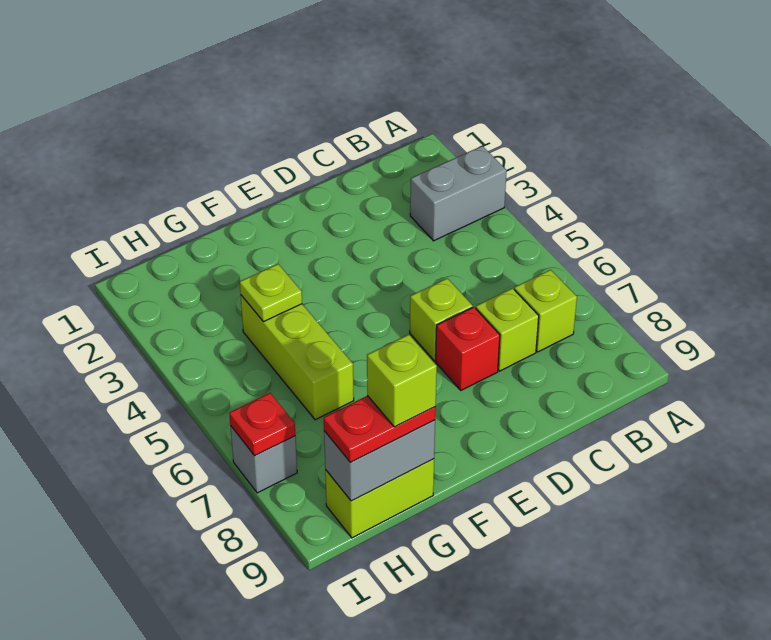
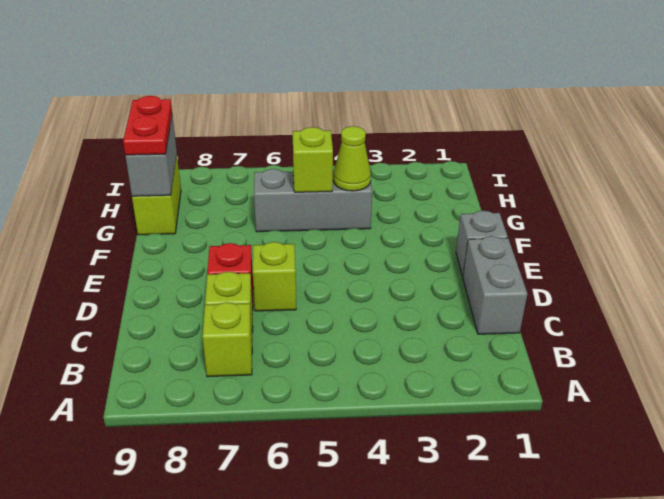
grey 1x2 brick [410,146,507,241] -> grey 1x2 brick moved to [463,236,527,334]
lime 1x3 brick [241,295,354,420] -> grey 1x3 brick [254,169,372,232]
lime 1x1 plate [240,264,302,322] -> lime 1x1 cone [333,126,371,191]
lime 1x1 brick [367,334,437,427] -> lime 1x1 brick moved to [293,127,333,192]
grey 1x1 brick [230,426,297,493] -> grey 1x1 brick moved to [456,211,508,276]
red 1x1 plate [229,393,295,456] -> none

